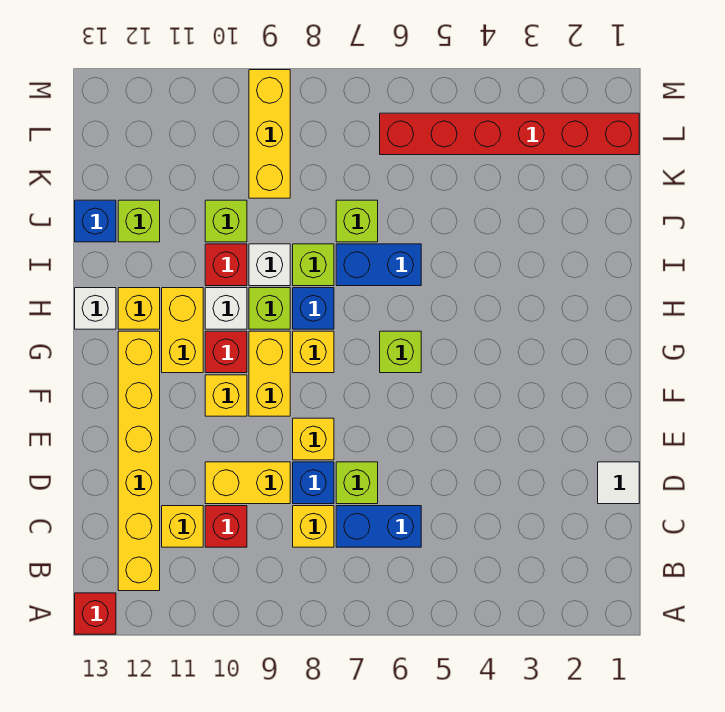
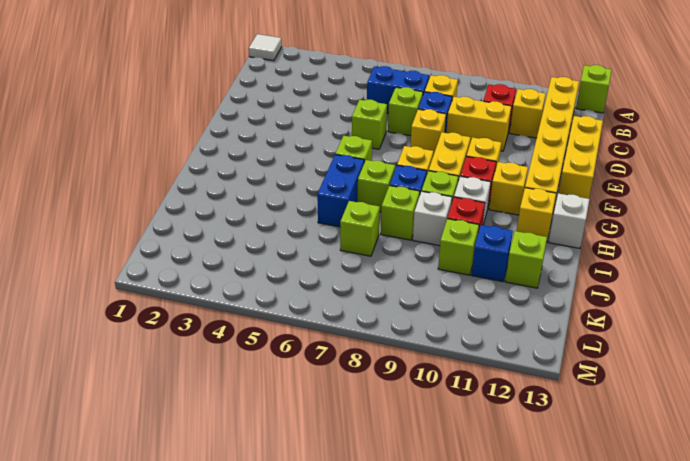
red 1x1 brick [75,593,116,634] -> lime 1x1 brick [576,65,612,113]
white 1x1 tile [598,462,639,504] -> white 1x1 tile moved to [249,34,282,61]
none -> lime 1x1 brick [352,100,387,149]
yellow 1x2 brick [162,288,203,373] -> yellow 1x1 brick [489,162,528,215]
none -> lime 1x1 brick [358,160,395,212]
blue 1x2 brick [336,244,421,286] -> blue 1x2 brick turned to [317,155,364,227]
blue 1x1 brick [75,200,116,242] -> blue 1x1 brick moved to [472,225,513,282]
yellow 1x3 brick [249,70,290,198] -> yellow 1x3 brick moved to [558,116,603,199]
red 1x6 brick [380,113,639,155] -> none

